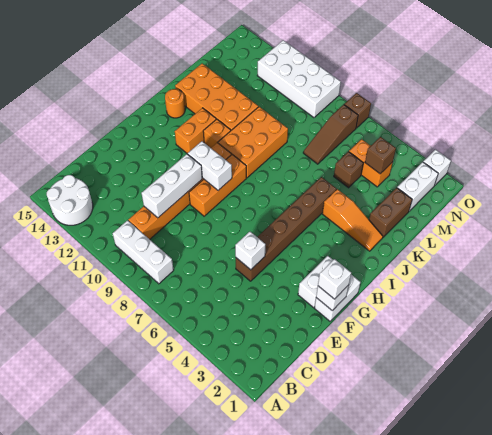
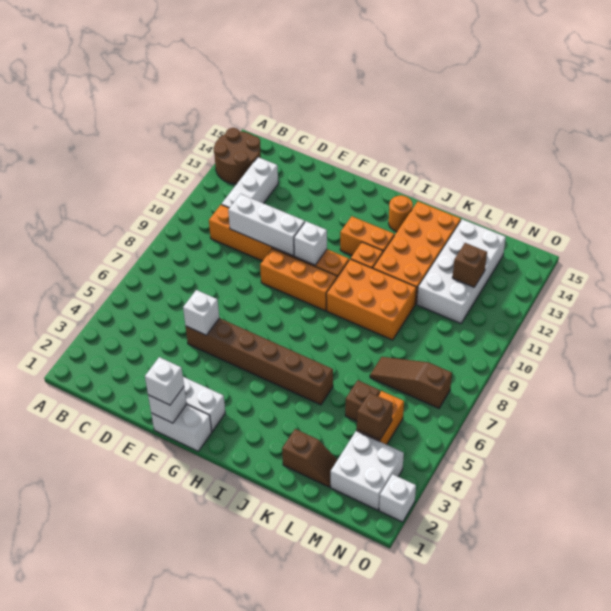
white 2x2 round brick [47,175,93,225] -> brown 2x2 round brick [213,128,261,184]
white 1x3 brick [113,221,174,284] -> white 1x3 brick moved to [222,157,278,208]
white 1x2 brick [188,141,232,190] -> white 1x1 brick [294,221,327,265]
orange 1x3 slope [322,189,383,251] -> none
brown 1x2 brick [369,188,412,237] -> brown 1x2 slope [282,429,337,487]
white 1x2 brick [397,162,438,211] -> white 2x2 brick [331,431,404,510]
white 2x4 brick [257,40,341,118] -> white 2x4 brick moved to [417,219,506,324]
brown 1x1 brick [344,93,371,128] -> brown 1x1 brick moved to [452,243,487,287]

